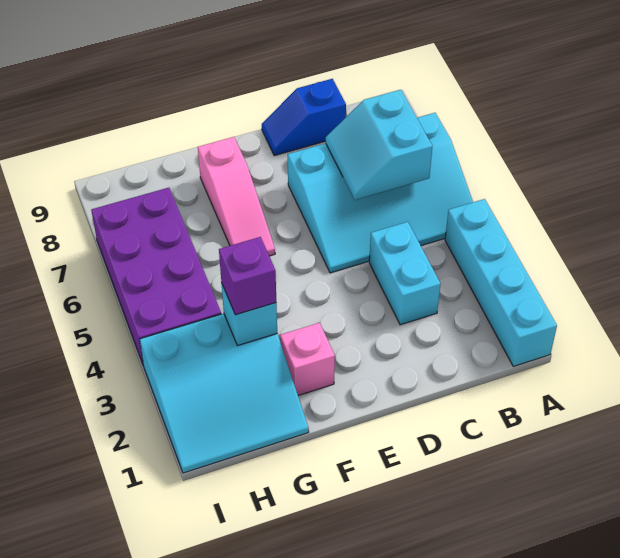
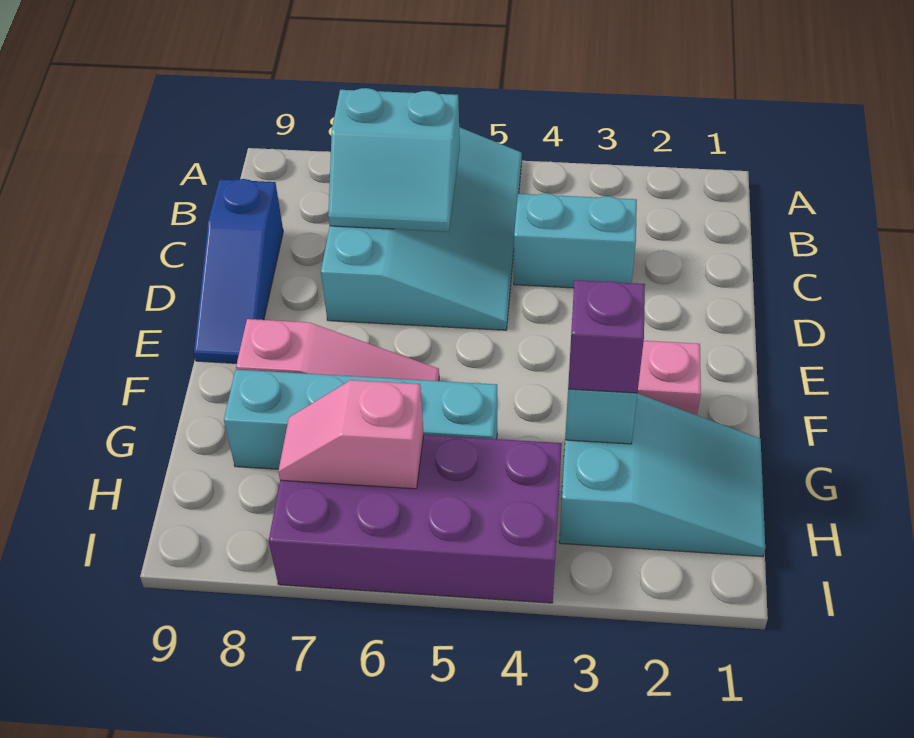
cyan 1x4 brick [445,199,557,366] -> cyan 1x4 brick moved to [224,370,497,469]
blue 1x2 slope [262,79,346,156] -> blue 1x3 slope [194,179,283,363]
cyan 3x3 slope [139,314,309,473] -> cyan 2x3 slope [559,393,765,557]
none -> pink 1x2 slope [278,380,424,489]

